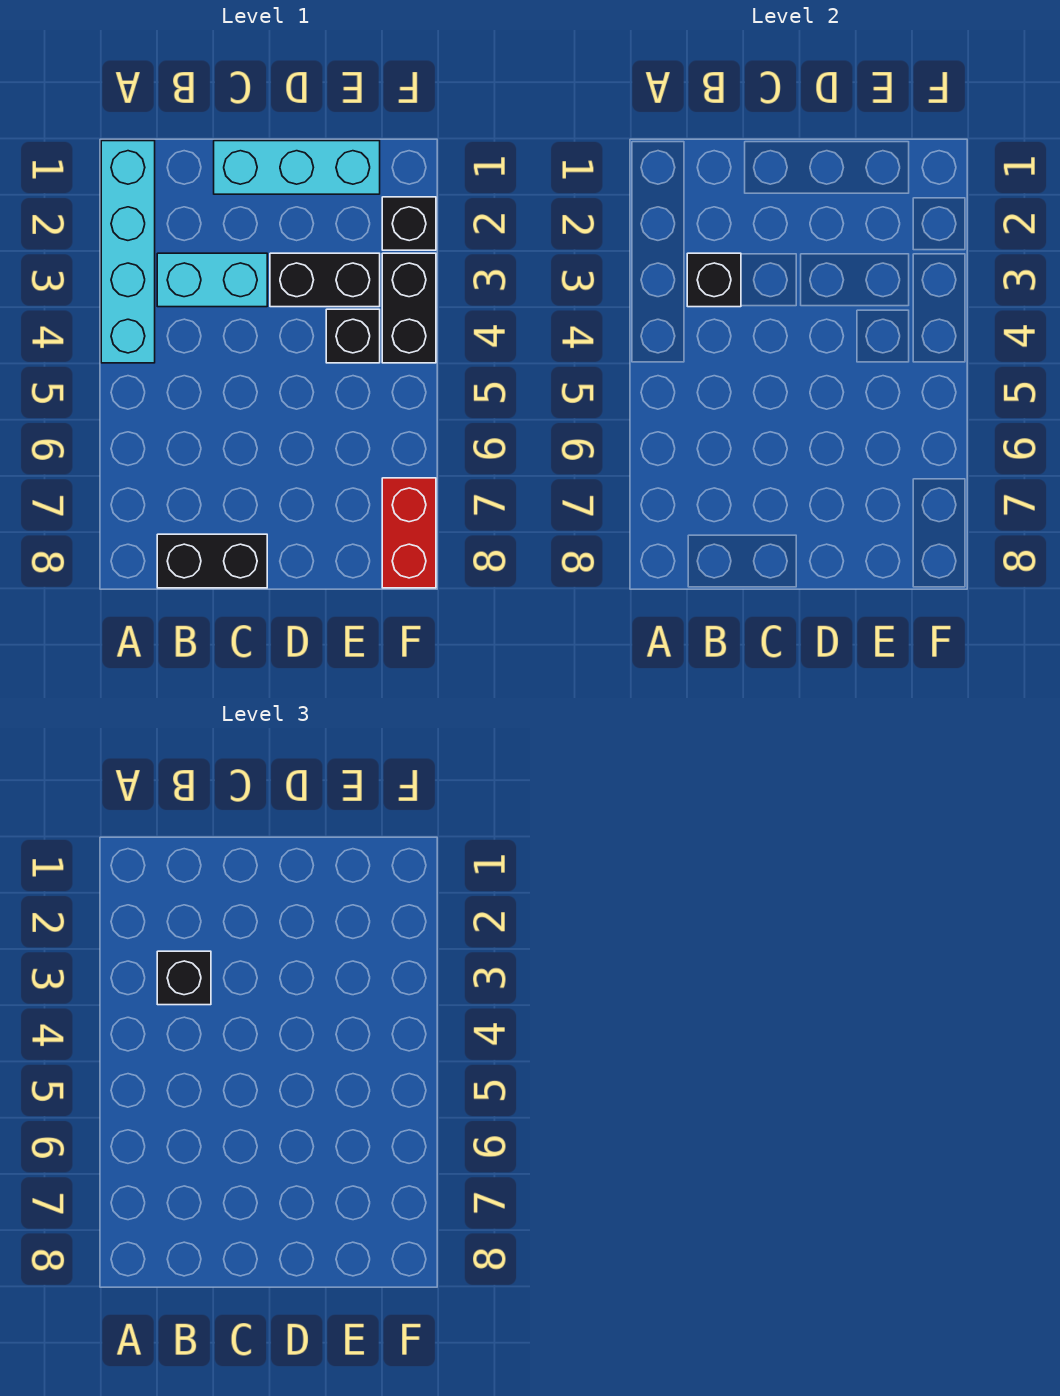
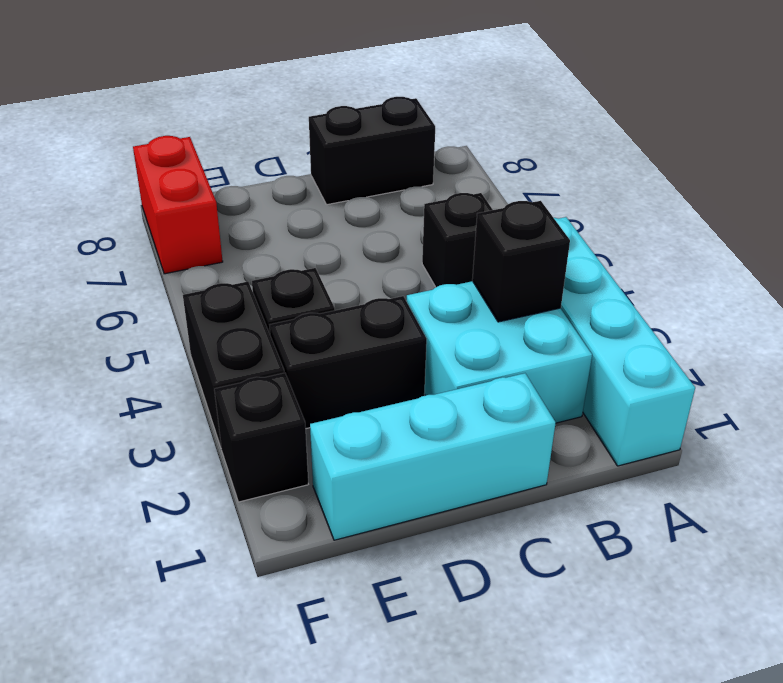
cyan 1x2 brick [157,253,267,307] -> cyan 2x2 brick [407,281,592,423]
black 1x1 brick [157,951,211,1005] -> black 1x1 brick moved to [422,193,493,287]

